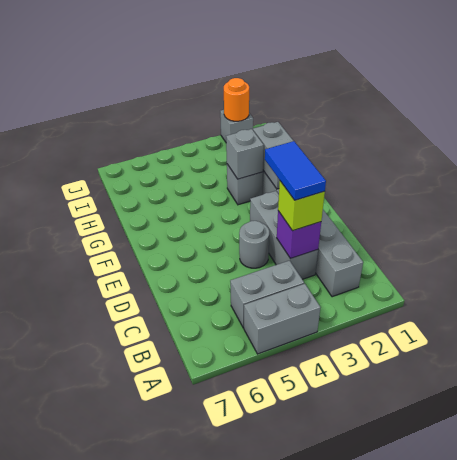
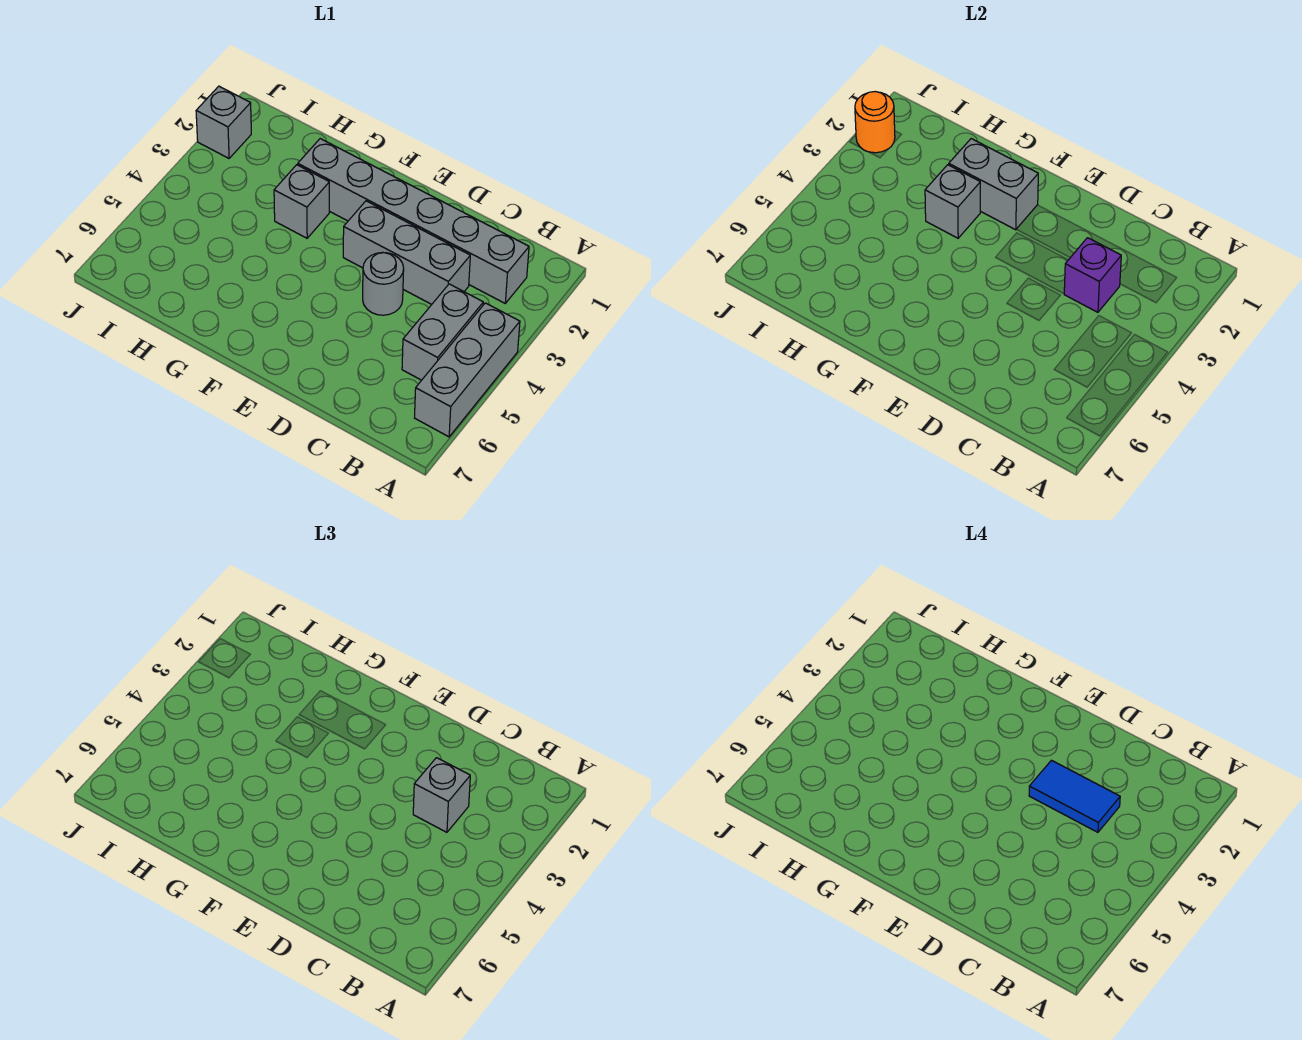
grey 1x2 brick [244,284,321,354] -> grey 1x3 brick [415,303,520,437]
lime 1x1 brick [278,181,325,231] -> grey 1x1 brick [413,758,470,832]

